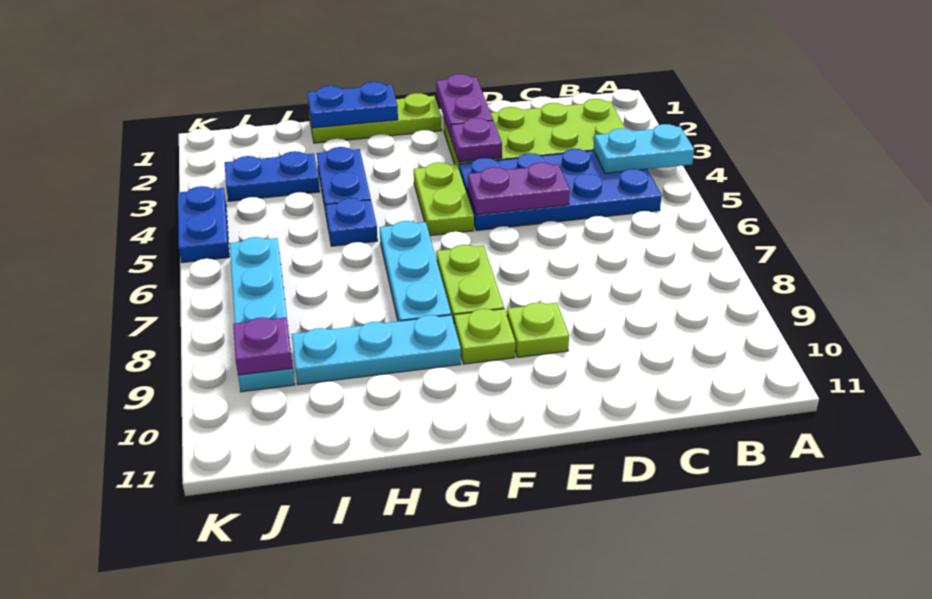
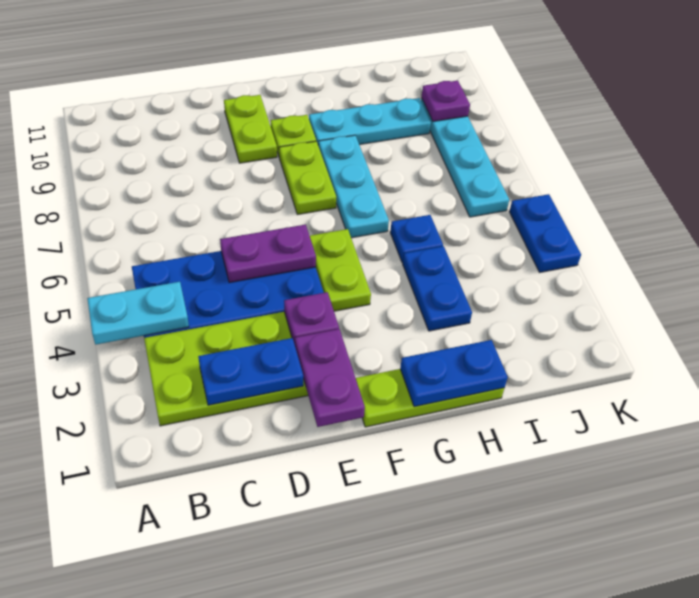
lime 1x1 plate [507,302,569,357] -> lime 1x2 plate [224,95,277,163]
blue 1x2 plate [225,151,320,201] -> blue 1x2 plate moved to [198,338,303,405]

